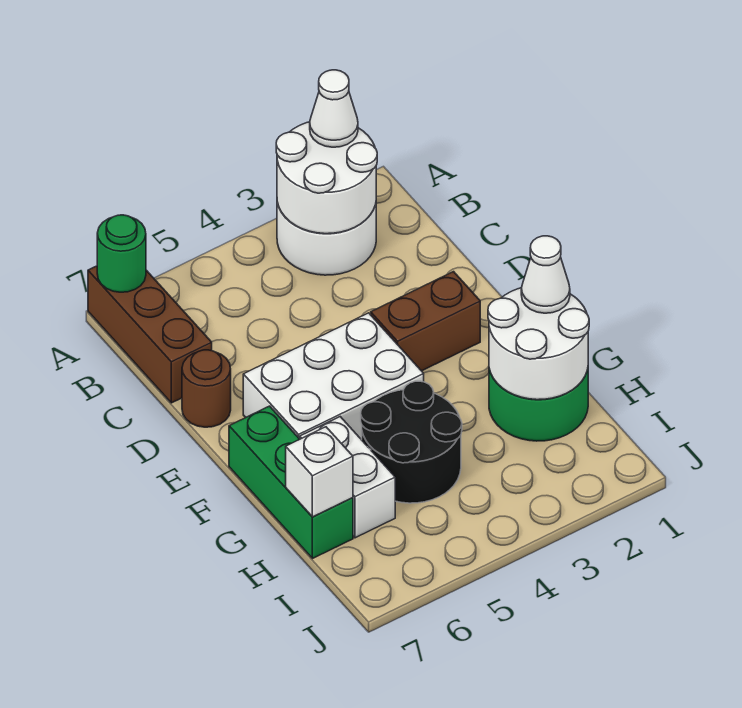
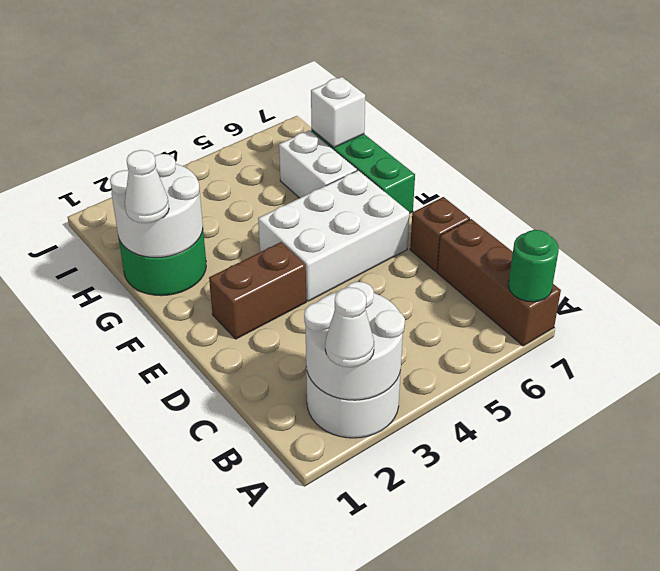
brown 1x1 round brick [182,350,231,427] -> brown 1x1 brick [410,197,470,271]
black 2x2 round brick [361,381,462,503] -> none

